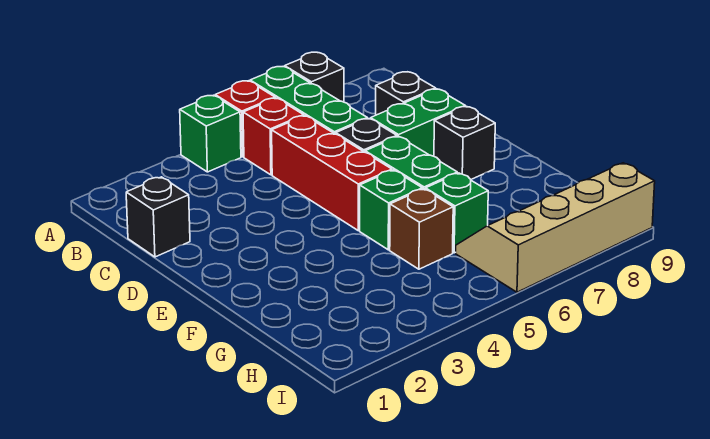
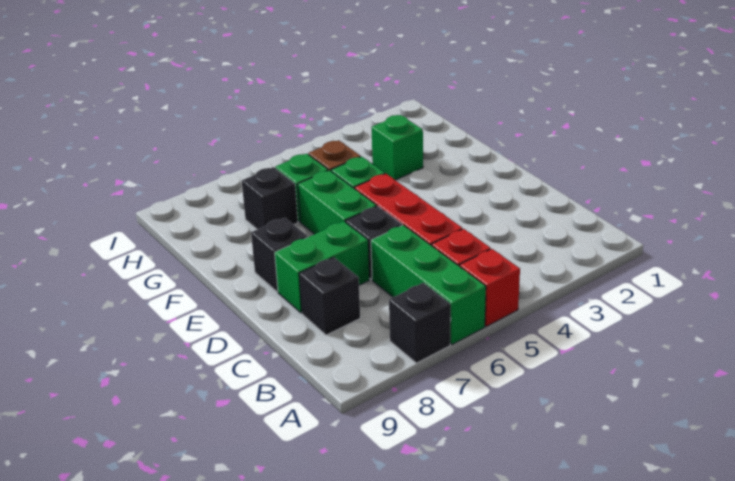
green 1x1 brick [180,95,241,172] -> green 1x1 brick moved to [371,115,423,180]
black 1x1 brick [126,177,190,257] -> black 1x1 brick moved to [242,167,298,229]
tan 2x4 slope [456,163,655,292] -> none

